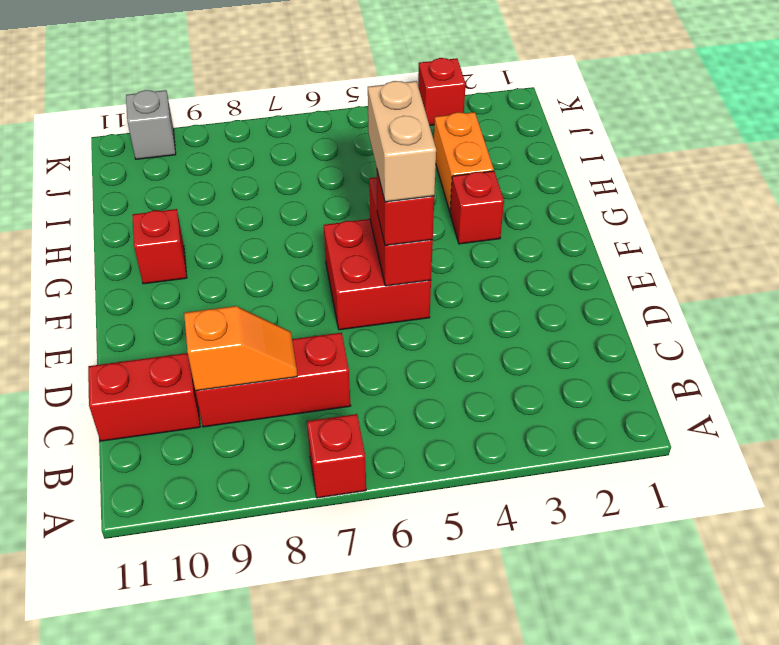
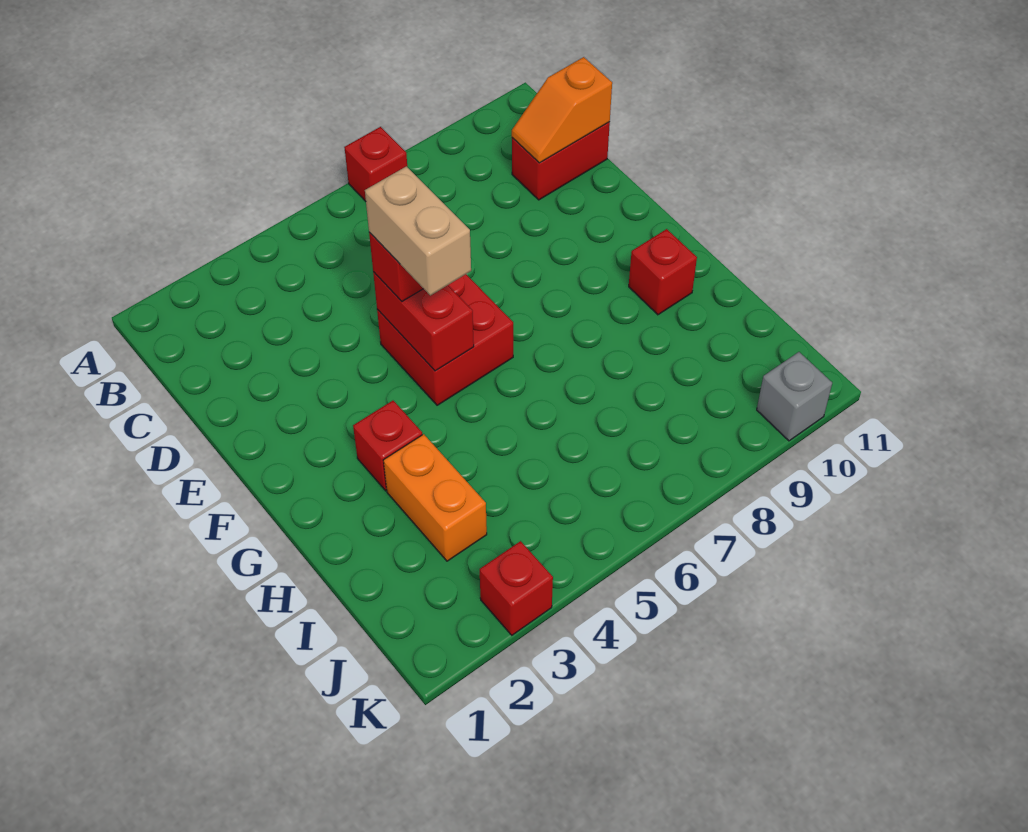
red 1x3 brick [196,333,351,427] -> none
orange 1x2 slope [184,306,297,391] -> orange 1x2 slope moved to [512,57,612,163]

